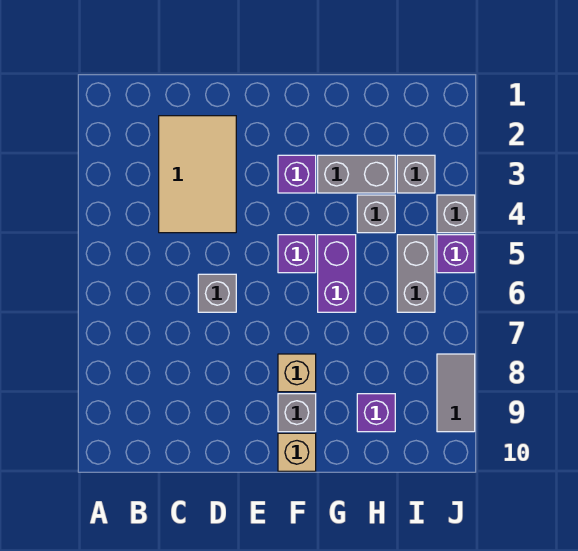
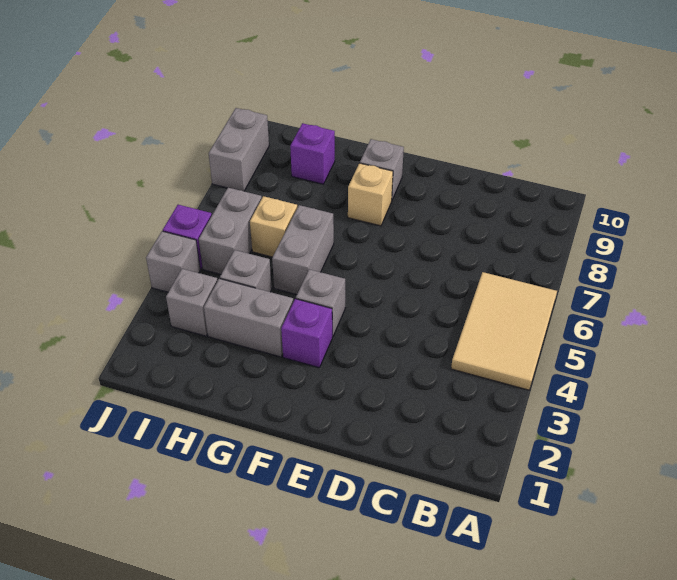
tan 2x3 tile [159,116,236,233] -> tan 2x3 tile moved to [451,272,557,390]
grey 1x1 brick [198,274,236,312] -> grey 1x1 brick moved to [296,269,345,337]
purple 1x1 brick [278,235,316,273] -> none
tan 1x1 brick [278,433,316,471] -> tan 1x1 brick moved to [250,196,297,257]
purple 1x2 brick [318,235,356,312] -> grey 1x2 brick [272,205,334,295]
grey 1x2 tile [437,354,475,432] -> grey 1x2 brick [209,108,269,191]

